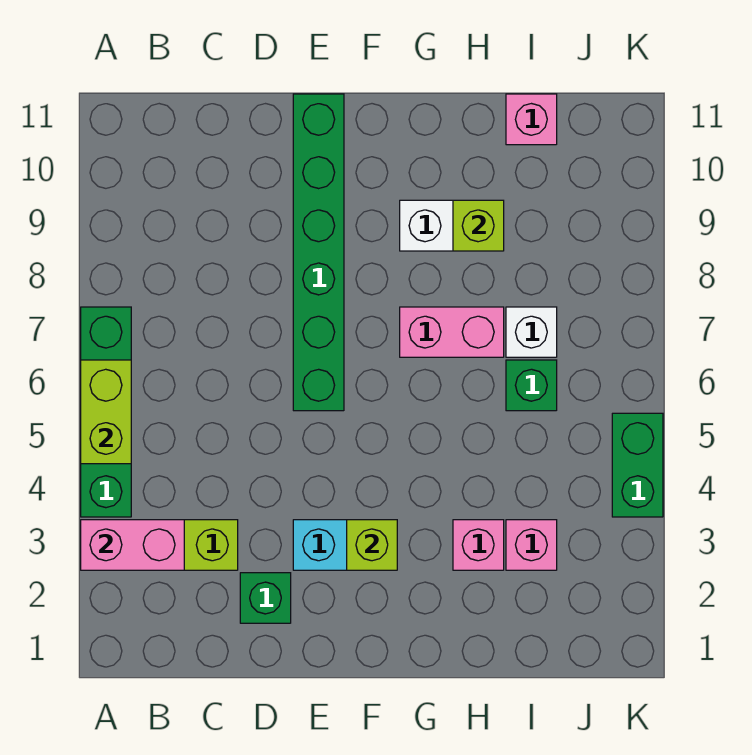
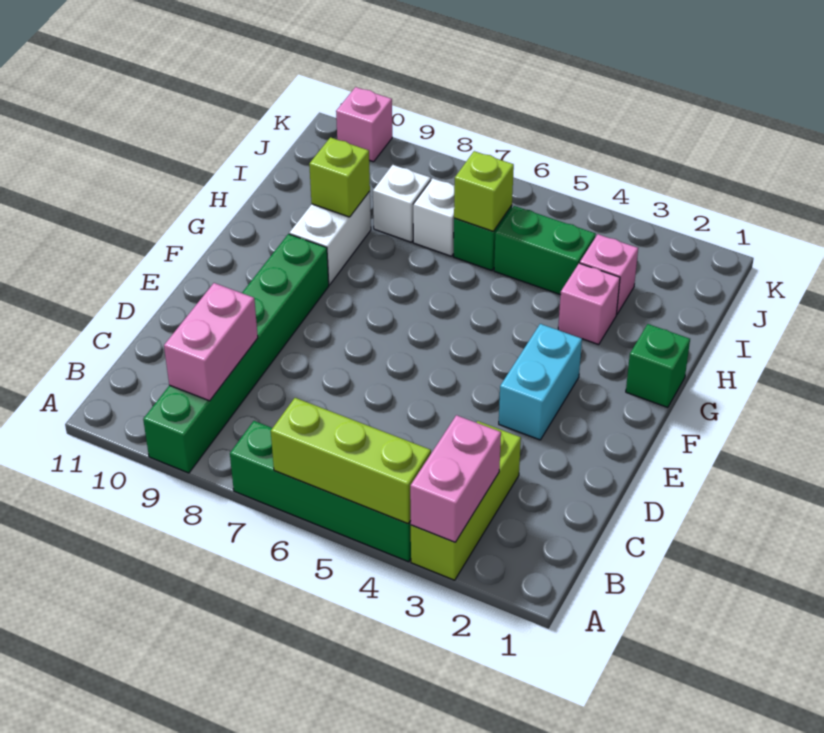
lime 1x2 brick [81,360,131,464] -> lime 1x3 brick [271,398,431,524]
green 1x1 brick [240,573,291,623] -> green 1x1 brick moved to [626,324,690,407]
green 1x6 brick [293,94,344,411] -> green 1x6 brick turned to [143,234,329,473]
lime 1x1 brick [347,520,397,570] -> lime 1x1 brick moved to [454,151,514,231]
pink 1x2 brick [400,307,504,357] -> pink 1x2 brick moved to [164,283,258,401]
none -> white 1x1 brick [373,165,431,242]
pink 1x1 brick [506,94,557,145] -> pink 1x1 brick moved to [336,87,392,162]
green 1x2 brick [612,413,663,517] -> green 1x2 brick moved to [494,206,596,295]

